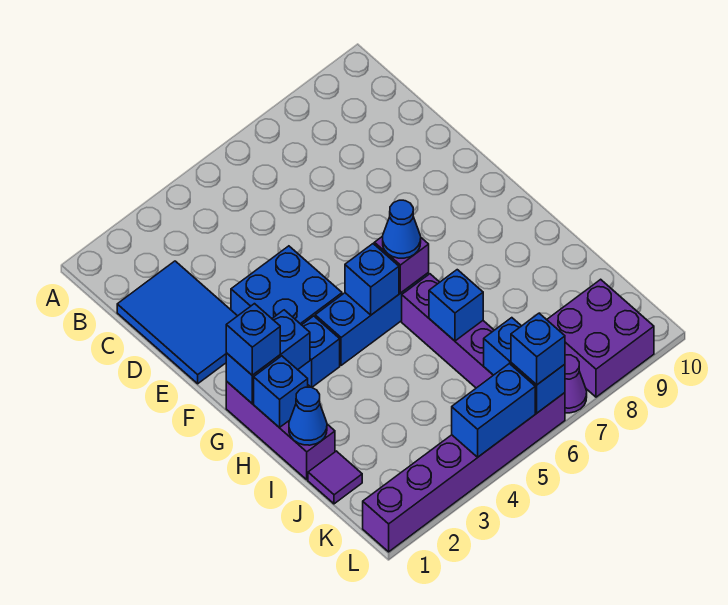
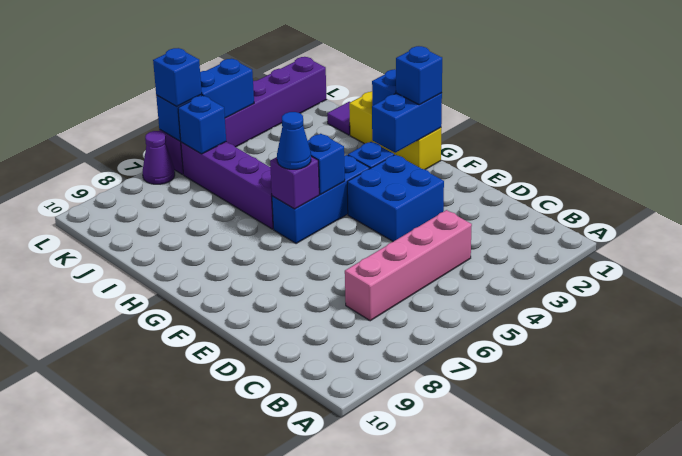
blue 2x3 tile [117,261,237,384] -> none
none -> pink 1x4 brick [345,210,472,321]
purple 1x3 brick [226,381,335,480] -> yellow 1x3 brick [349,91,441,170]
blue 1x1 cone [289,387,327,445] -> none
blue 1x1 brick [429,270,483,341] -> none
purple 2x2 brick [547,279,654,397] -> none

